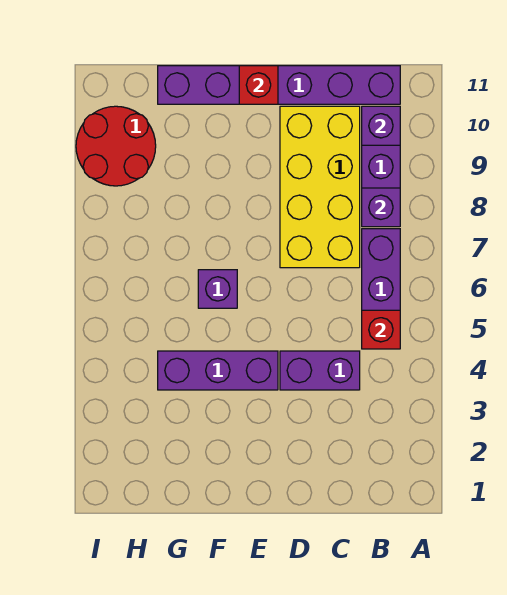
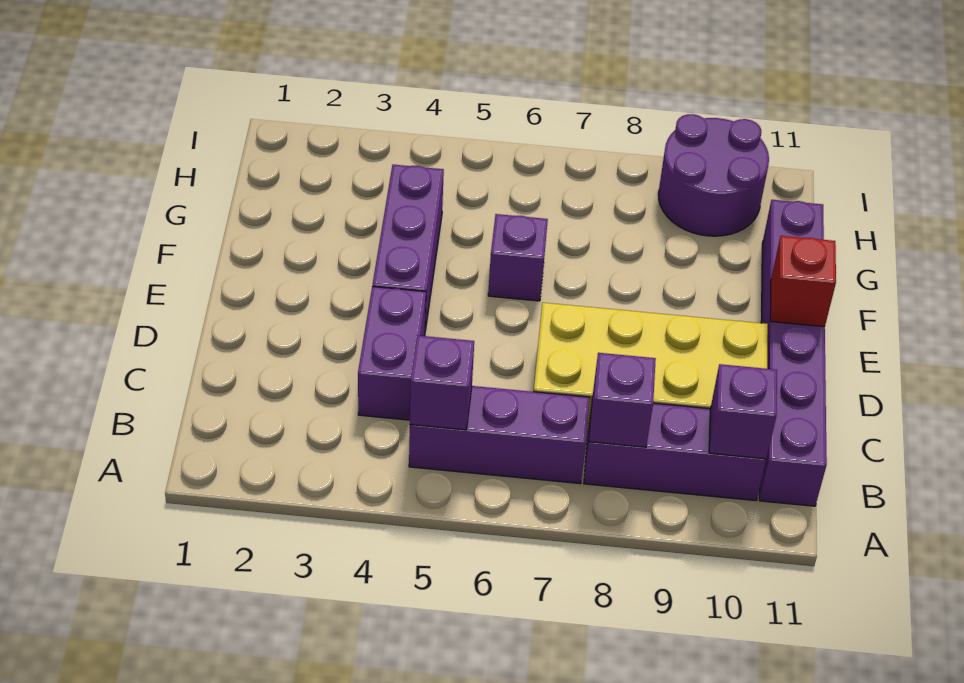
red 1x1 brick [362,310,400,349] -> purple 1x1 brick [410,335,474,430]
red 2x2 round brick [76,106,156,186] -> purple 2x2 round brick [658,114,769,236]

